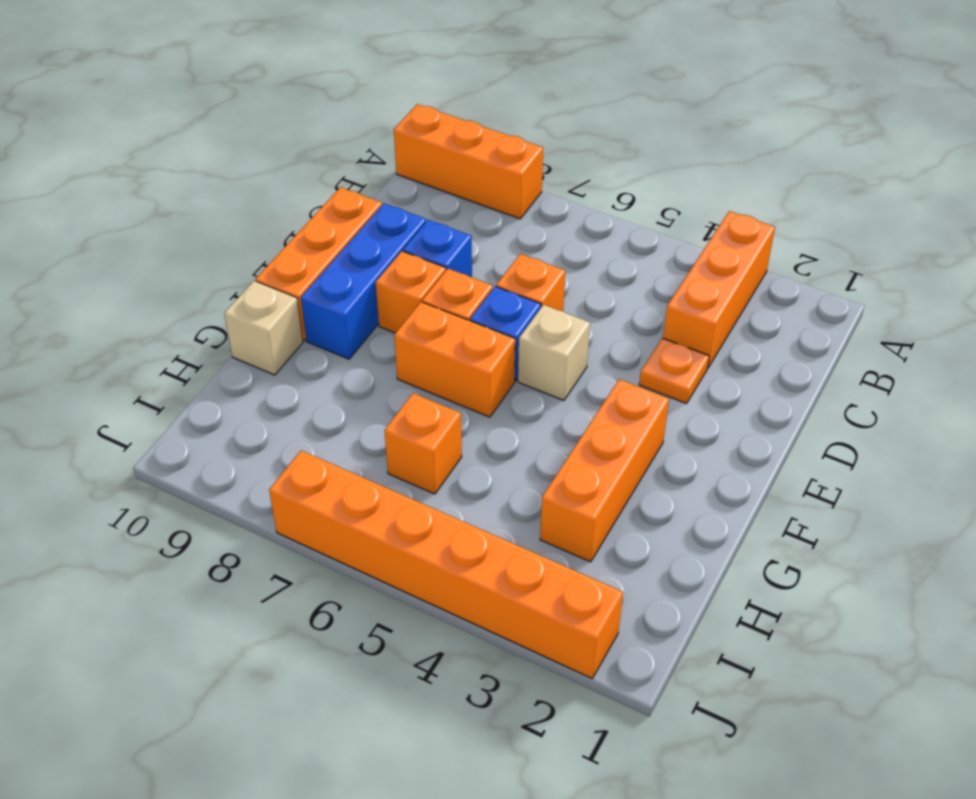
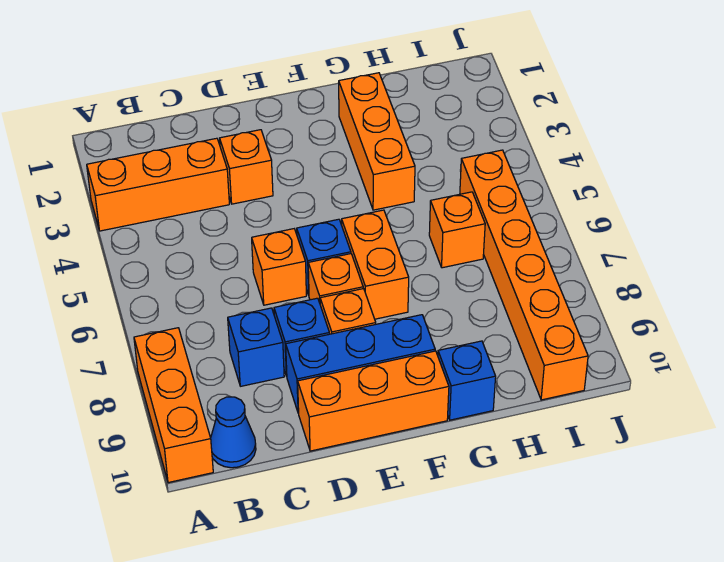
none -> blue 1x1 cone [211,397,256,468]
none -> blue 1x1 brick [228,308,284,386]
orange 1x1 plate [639,338,709,404] -> orange 1x1 brick [220,130,273,204]
tan 1x1 brick [518,305,590,400] -> none
orange 1x3 brick [540,379,669,562] -> orange 1x3 brick turned to [339,73,415,210]
tan 1x1 brick [224,281,303,375] -> blue 1x1 brick [438,341,496,420]
orange 1x6 brick [269,450,623,678] -> orange 1x6 brick moved to [460,150,588,400]

